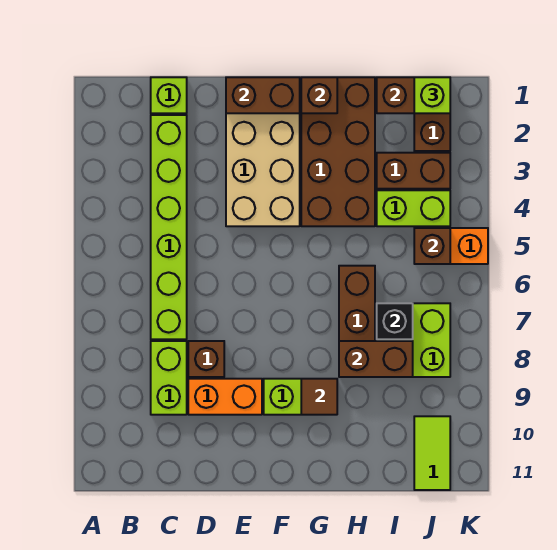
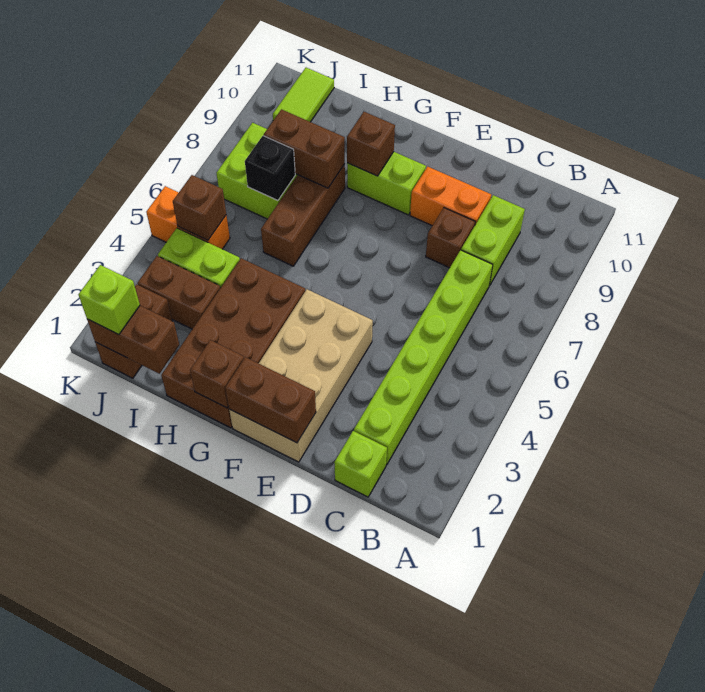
brown 1x1 tile [301,379,337,415] -> brown 1x1 brick [347,112,395,176]

